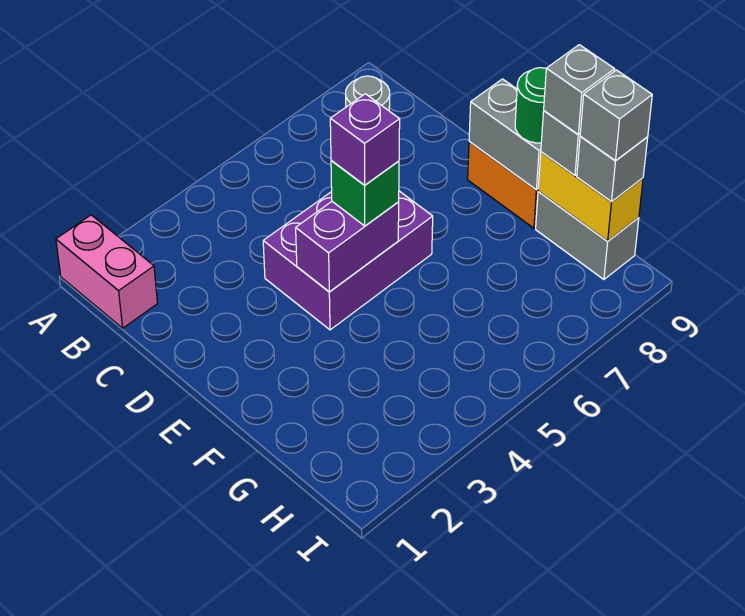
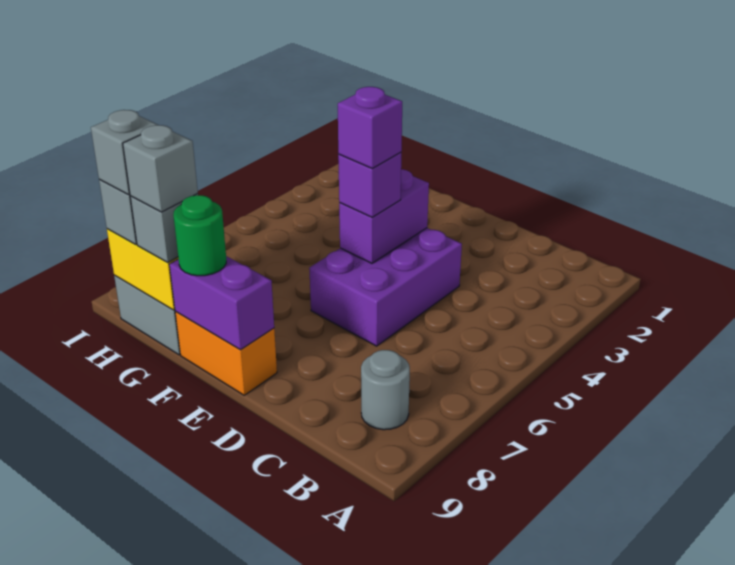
pink 1x2 brick [56,215,157,328] -> none
green 1x1 brick [331,160,399,226] -> purple 1x1 brick [338,152,401,217]
grey 1x2 brick [469,79,541,190] -> purple 1x2 brick [169,256,274,350]

